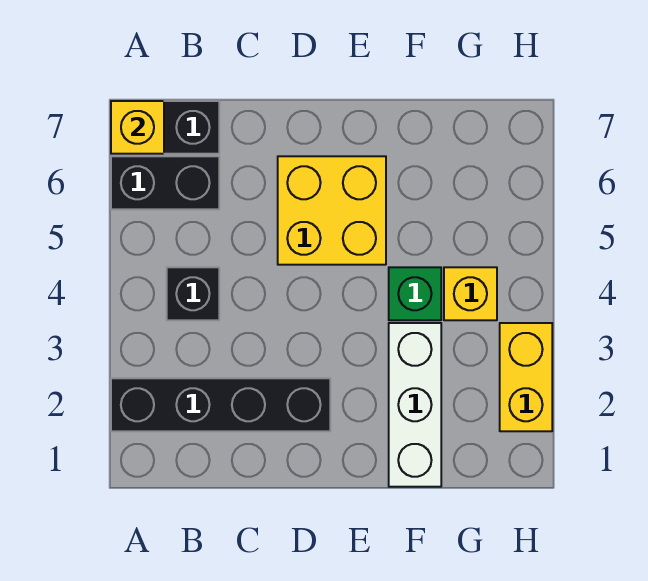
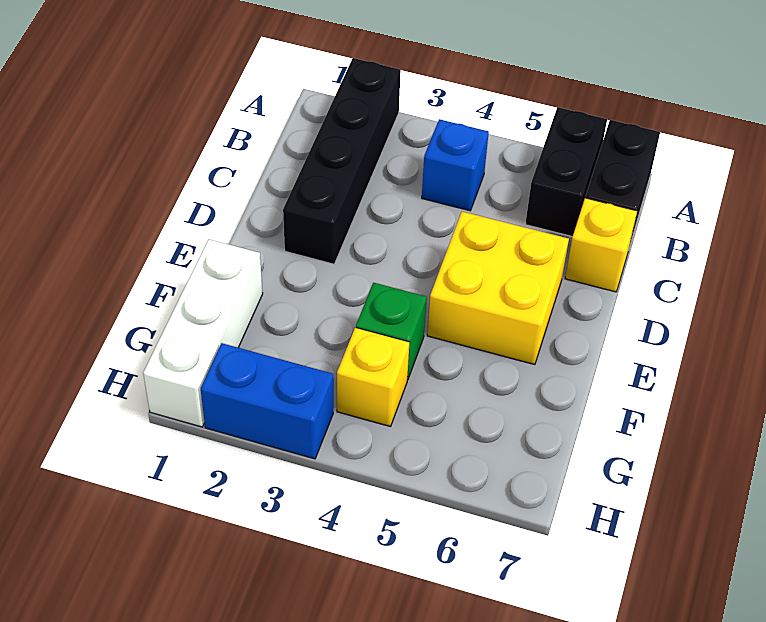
yellow 1x1 brick [111,101,164,154] -> yellow 1x1 brick moved to [565,198,637,292]
black 1x1 brick [167,267,219,320] -> blue 1x1 brick [422,119,489,211]
white 1x3 brick [389,323,441,487] -> white 1x3 brick turned to [143,239,263,427]
yellow 1x2 brick [500,323,552,431] -> blue 1x2 brick [201,343,333,459]

